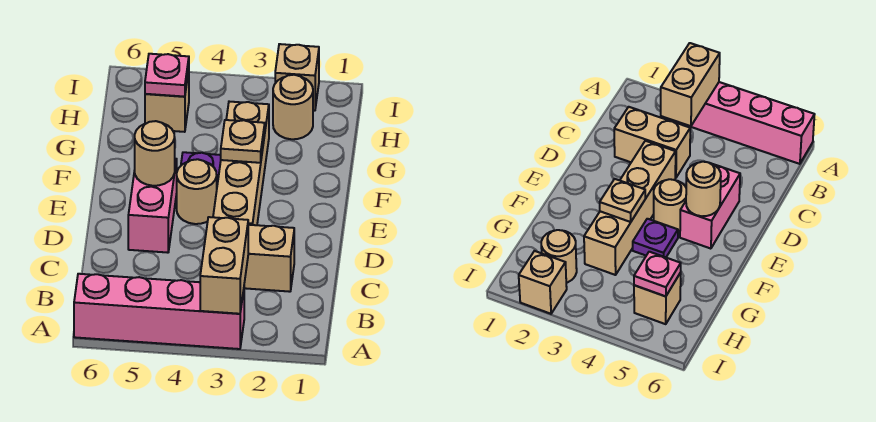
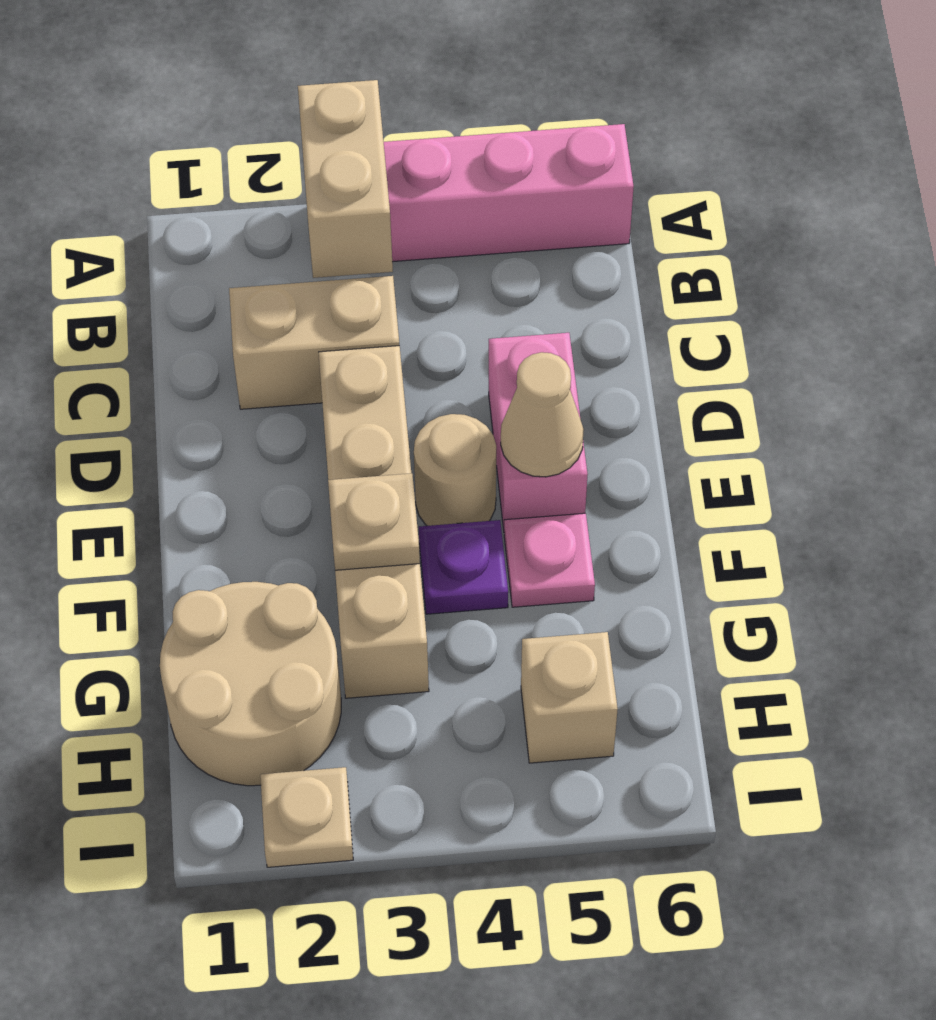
tan 1x1 round brick [135,121,175,186] -> tan 1x1 cone [501,352,584,477]
tan 1x1 round brick [273,75,313,139] -> tan 2x2 round brick [160,582,341,786]
pink 1x1 plate [145,54,189,97] -> pink 1x1 plate moved to [504,513,595,607]
tan 1x1 brick [275,44,319,111] -> tan 1x1 plate [260,767,353,867]

